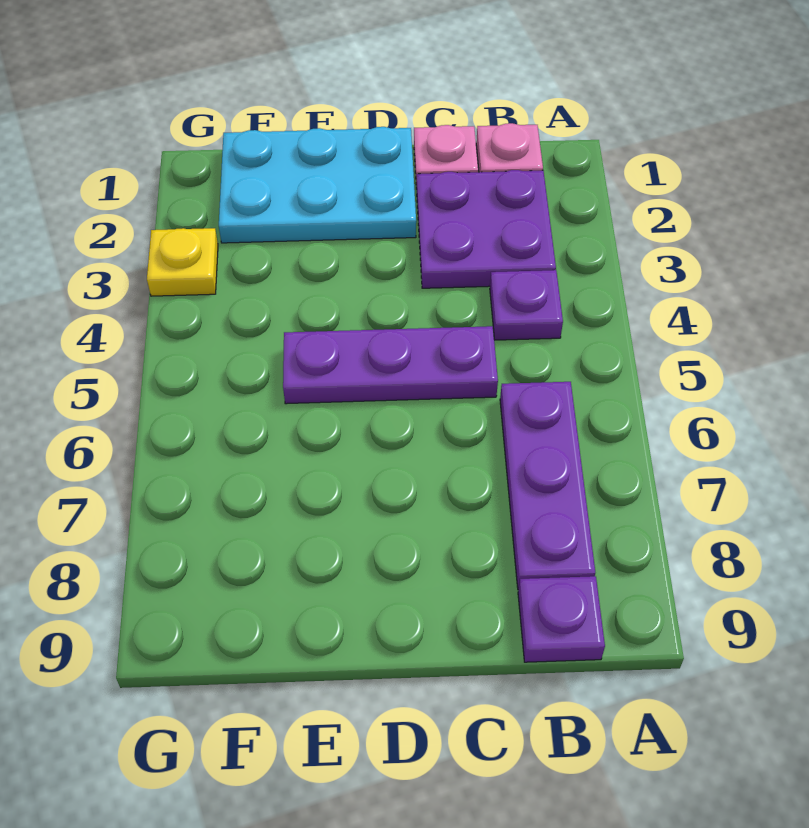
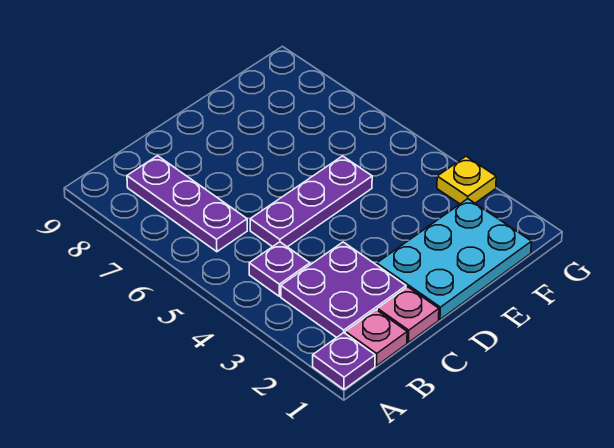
purple 1x1 plate [518,576,605,662] -> purple 1x1 plate moved to [313,333,375,389]

